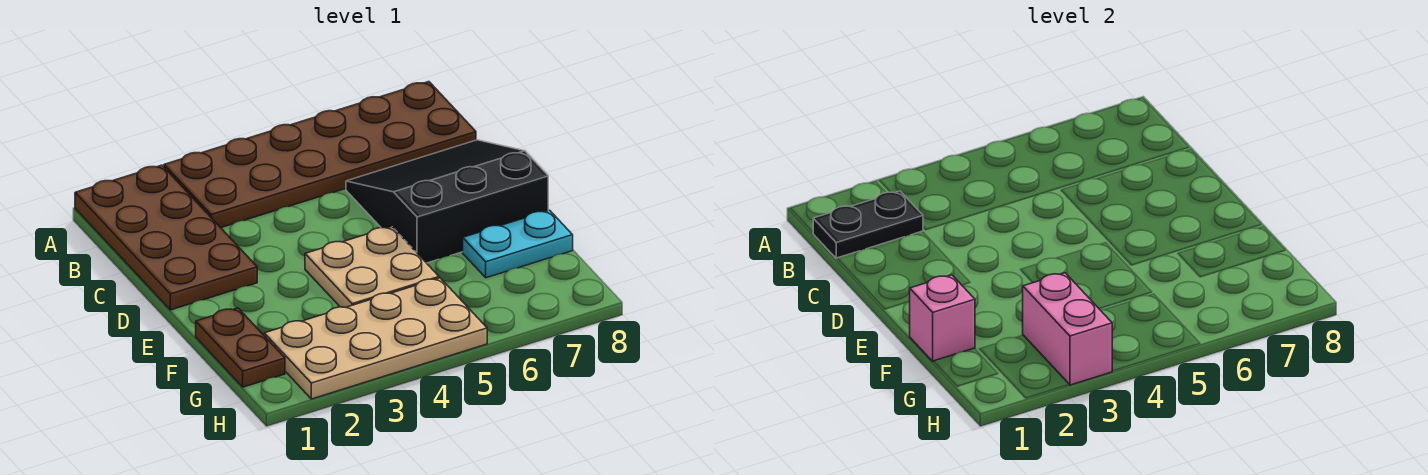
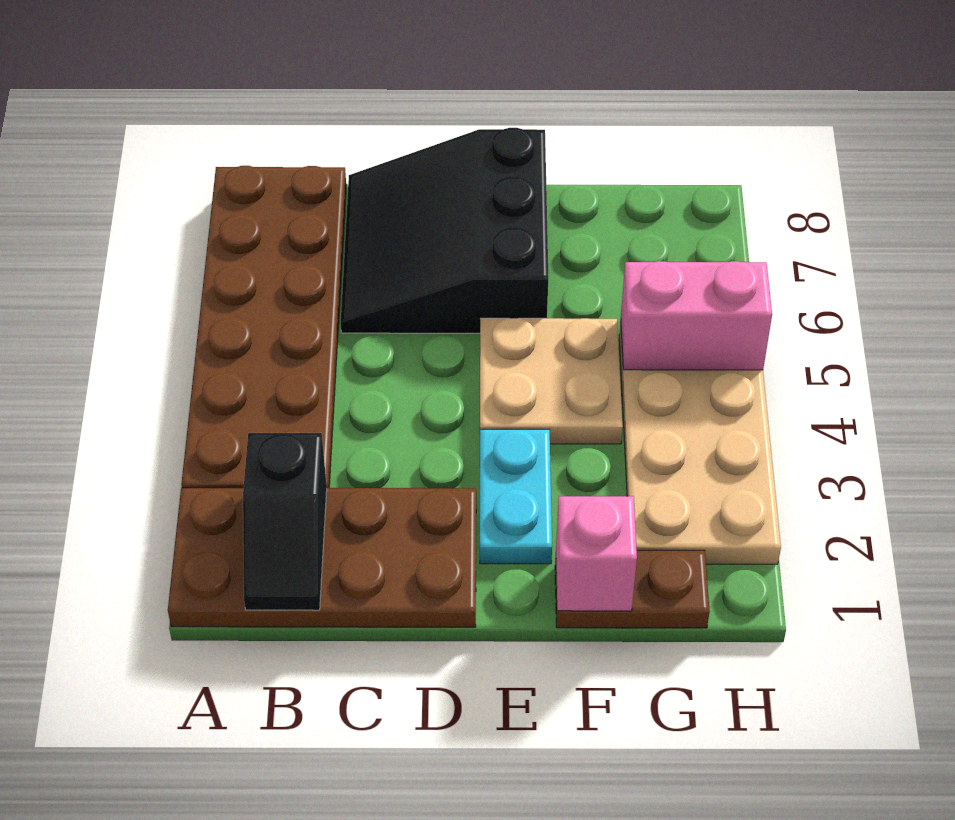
black 1x2 plate [813,191,923,258] -> black 1x2 slope [243,433,327,610]
cyan 1x2 plate [463,210,573,278] -> cyan 1x2 plate moved to [480,429,552,564]
pink 1x2 brick [1023,273,1112,385] -> pink 1x2 brick moved to [621,261,772,370]

